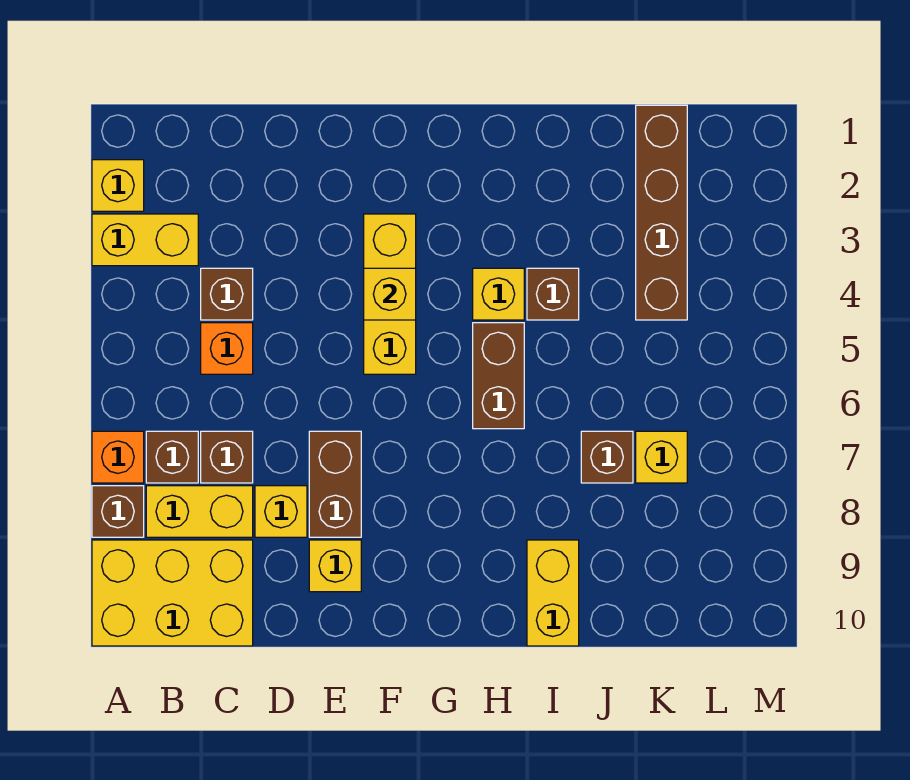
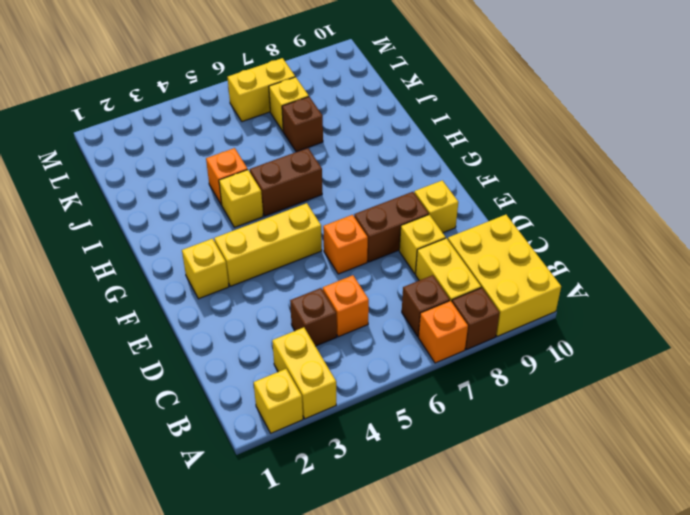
brown 1x1 brick [201,431,253,483] -> none
none -> orange 1x1 brick [323,215,368,274]
yellow 1x1 brick [364,268,416,320] -> yellow 1x1 brick moved to [182,239,229,299]
brown 1x1 brick [527,268,579,320] -> orange 1x1 brick [206,148,248,205]
yellow 1x2 brick [527,540,579,646] -> yellow 1x2 brick moved to [227,58,295,122]
brown 1x4 brick [636,105,687,320] -> none

